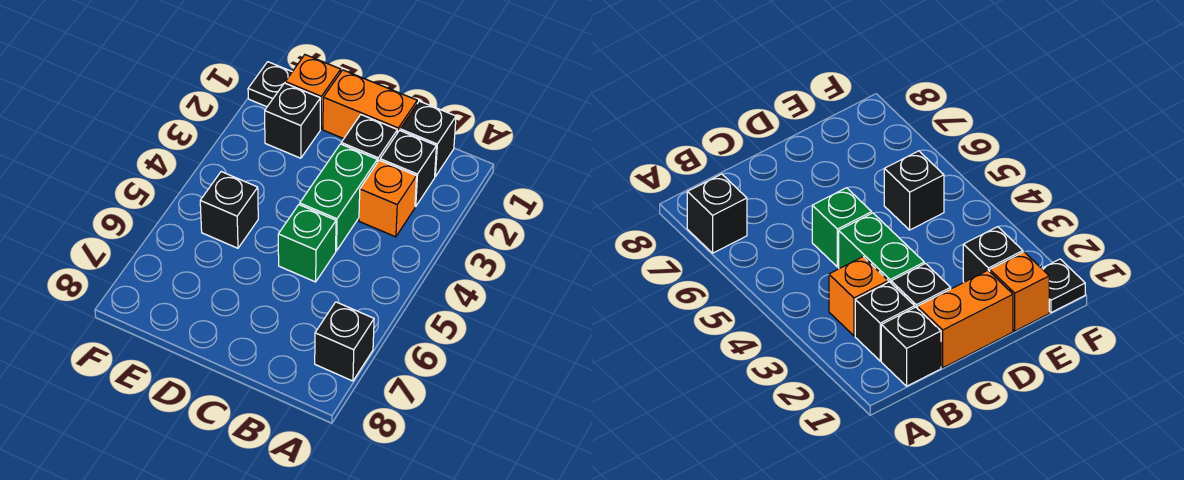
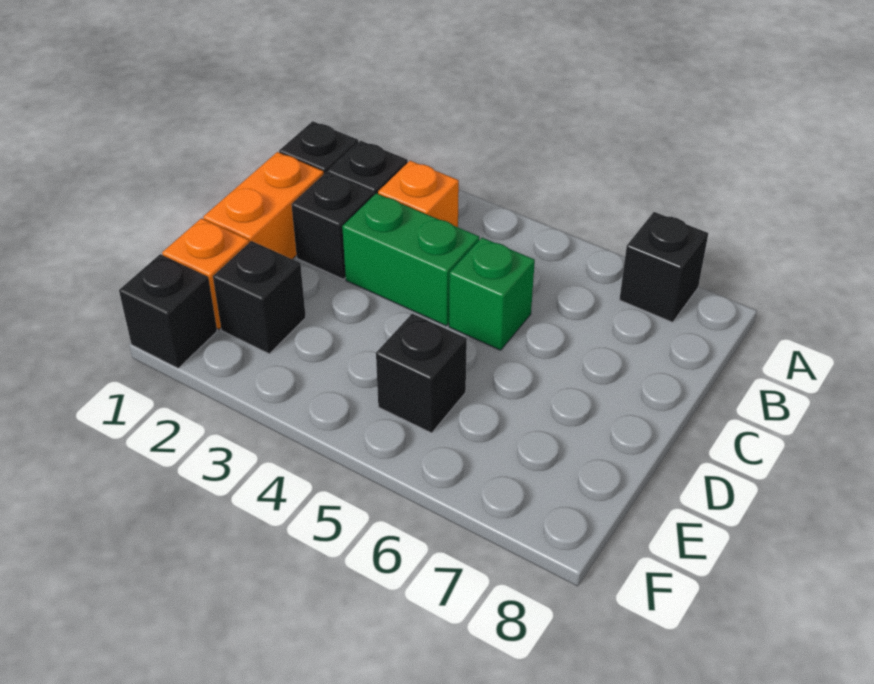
black 1x1 plate [248,62,292,107] -> black 1x1 brick [119,254,217,368]

